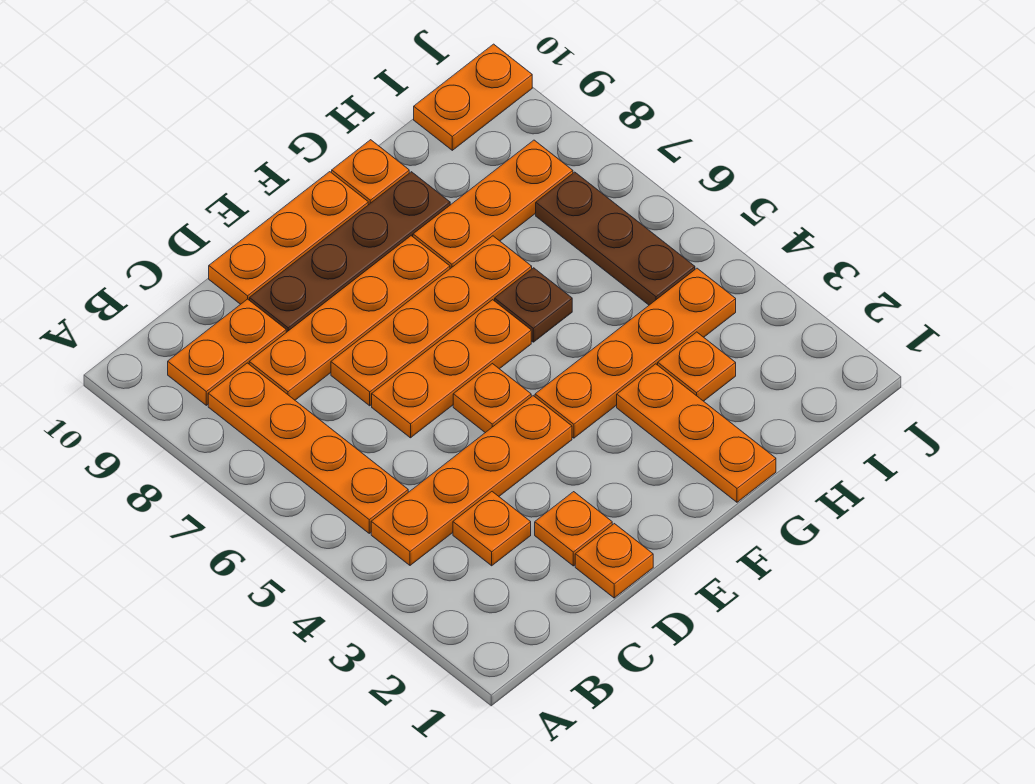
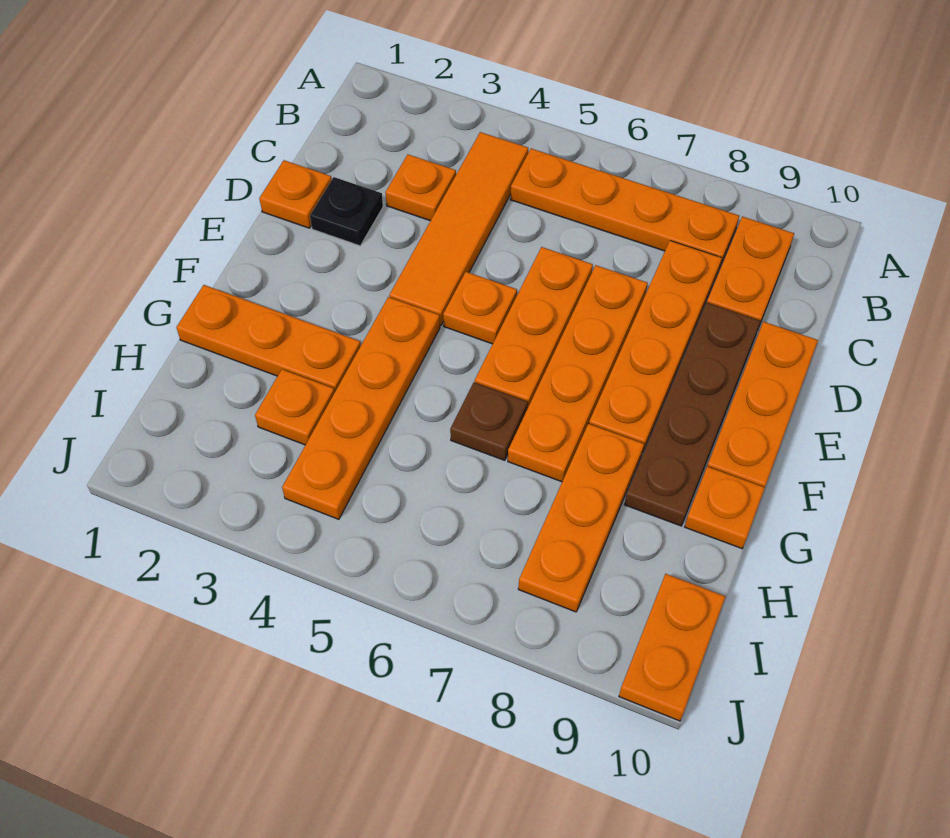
orange 1x4 plate [371,396,572,565] -> orange 1x4 tile [389,132,528,326]
orange 1x1 plate [535,492,612,566] -> black 1x1 plate [310,177,383,246]
brown 1x3 plate [536,172,695,305] -> none

